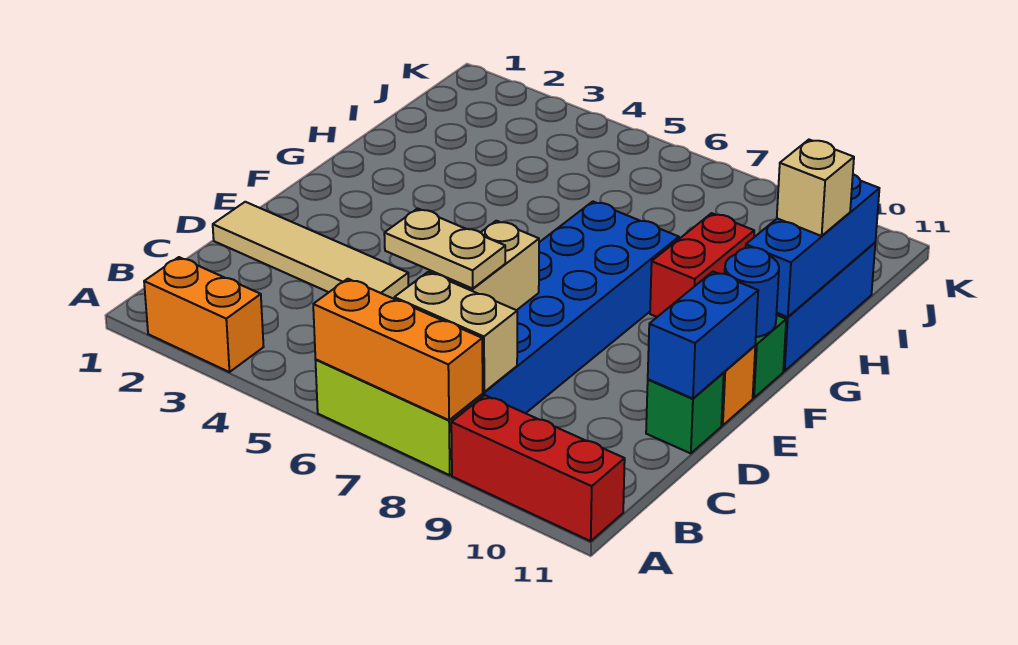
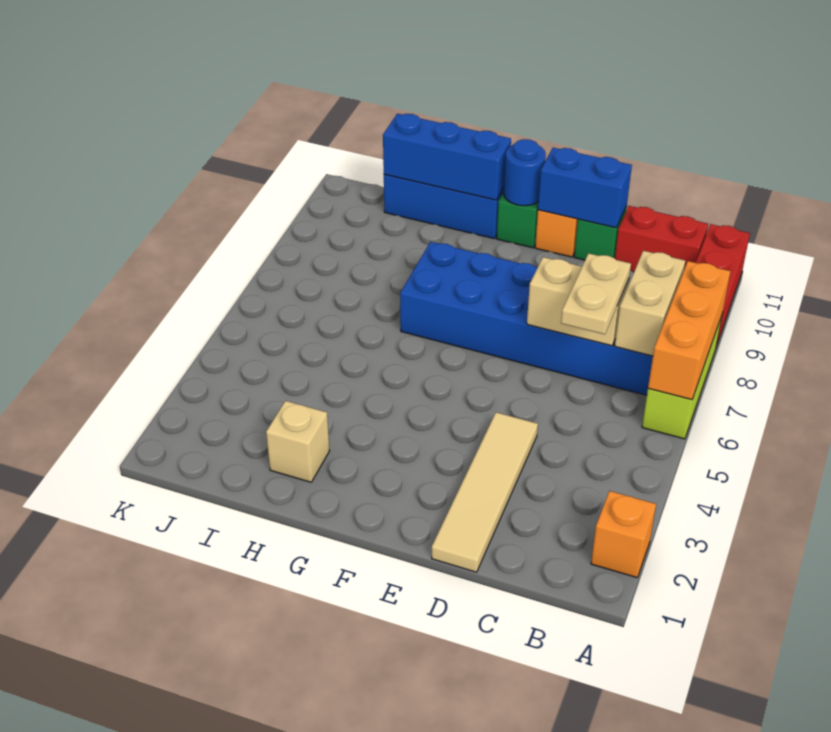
orange 1x2 brick [144,257,264,372] -> orange 1x1 brick [591,491,656,578]
red 1x2 brick [650,213,754,317] -> red 1x2 brick moved to [615,206,708,272]
tan 1x1 brick [777,140,854,236] -> tan 1x1 brick moved to [266,401,329,482]

